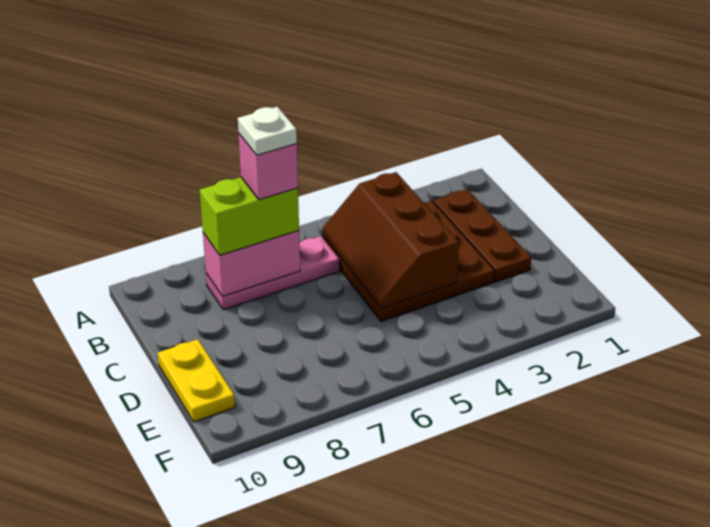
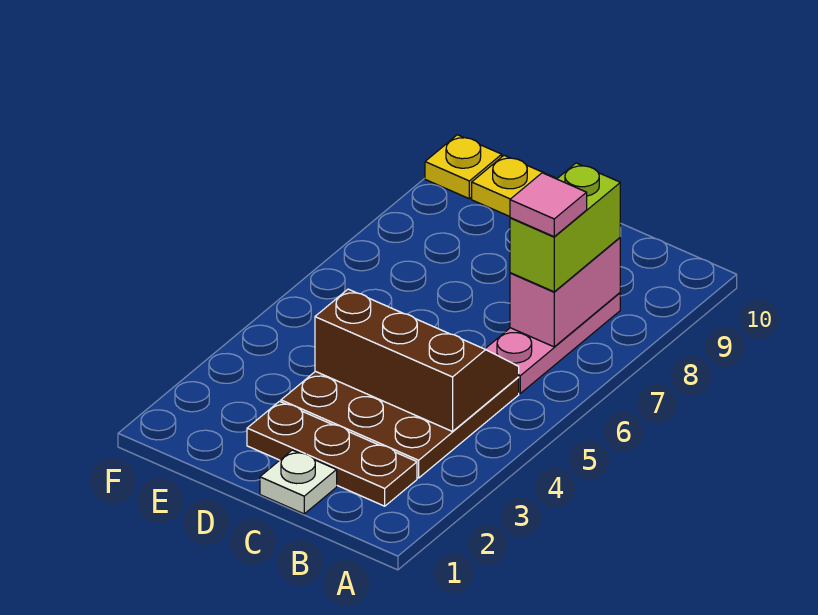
pink 1x1 brick [239,134,298,200] -> pink 1x1 tile [510,173,587,237]
white 1x1 plate [238,107,297,155] -> white 1x1 plate moved to [260,450,337,514]
none -> yellow 1x1 plate [425,135,502,199]

